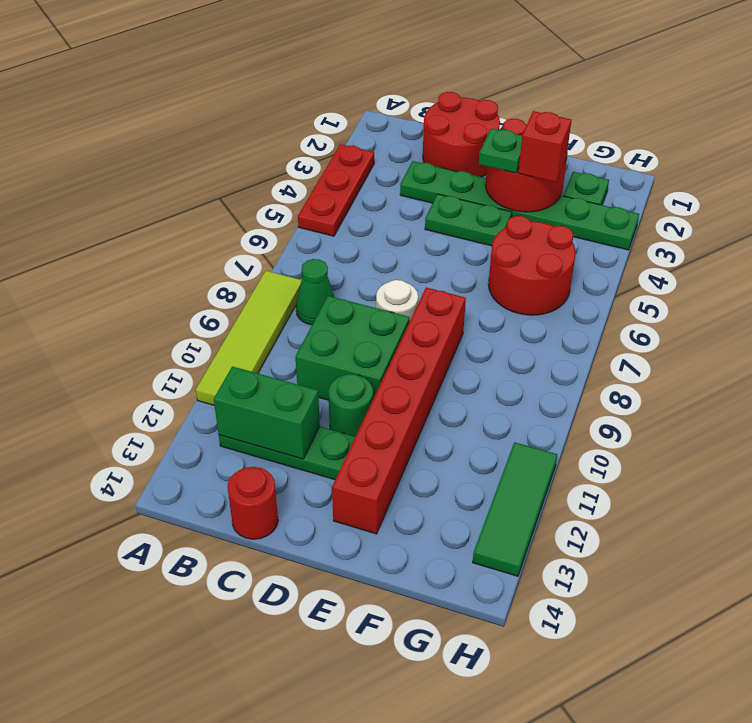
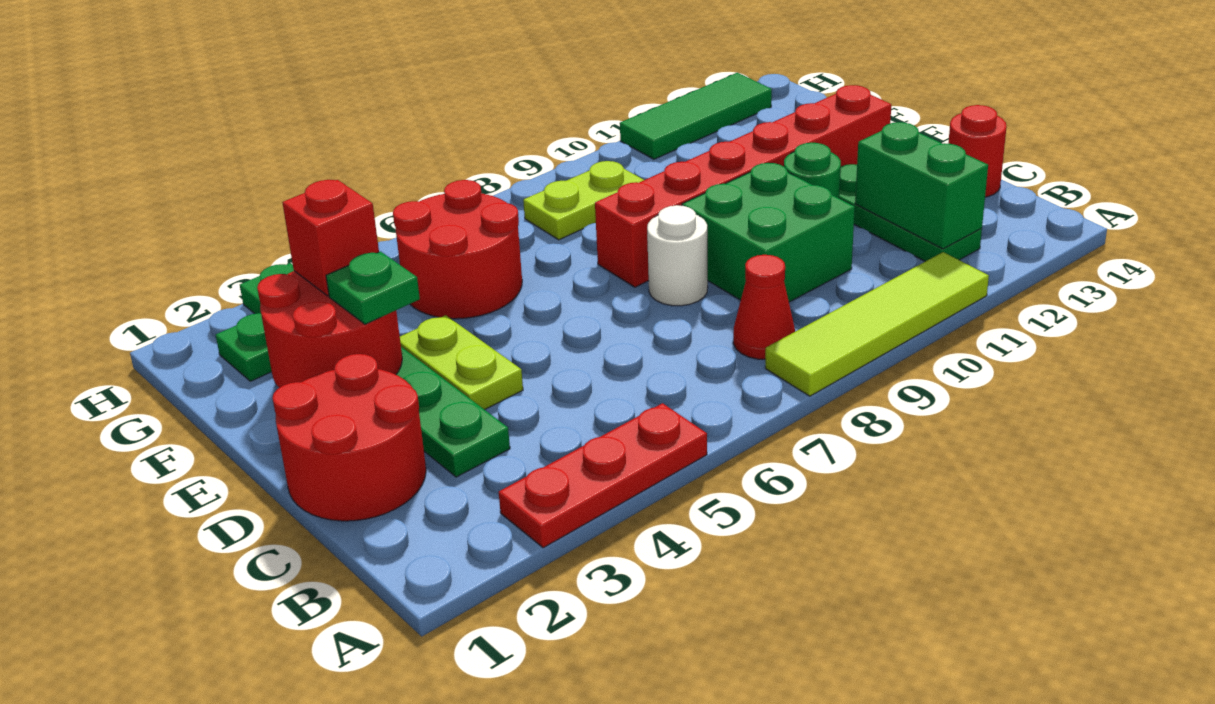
green 1x1 cone [296,259,334,325] -> red 1x1 cone [733,255,795,359]
green 1x2 plate [425,194,512,246] -> lime 1x2 plate [400,315,523,410]
none -> lime 1x2 plate [523,161,644,240]

